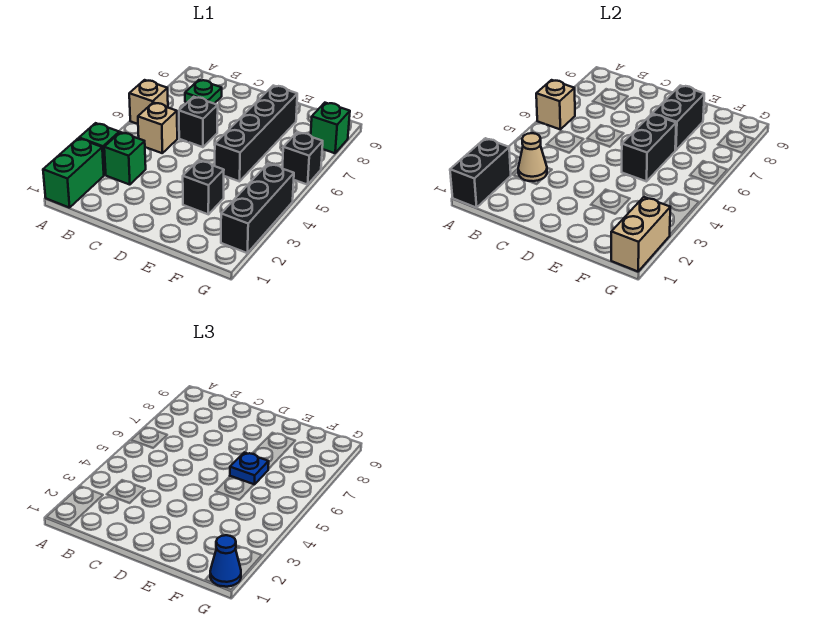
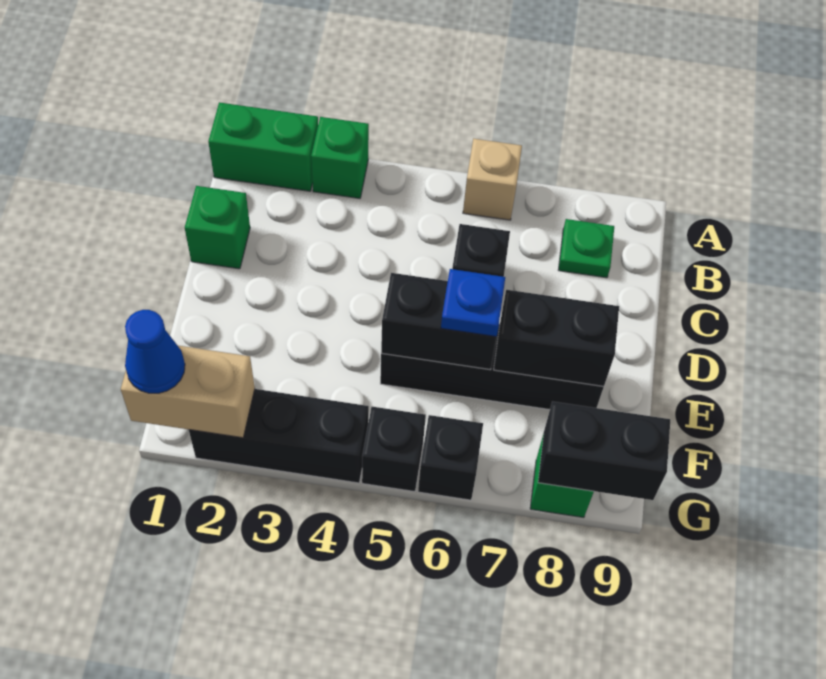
black 1x2 brick [450,138,511,208] -> black 1x2 brick moved to [538,402,670,500]
tan 1x1 brick [536,80,575,129] -> none
green 1x1 brick [104,132,146,185] -> green 1x1 brick moved to [185,186,250,269]
tan 1x1 cone [518,133,547,181] -> none
tan 1x1 brick [138,103,177,153] -> none
black 1x1 brick [183,160,224,214] -> black 1x1 brick moved to [362,407,426,492]

